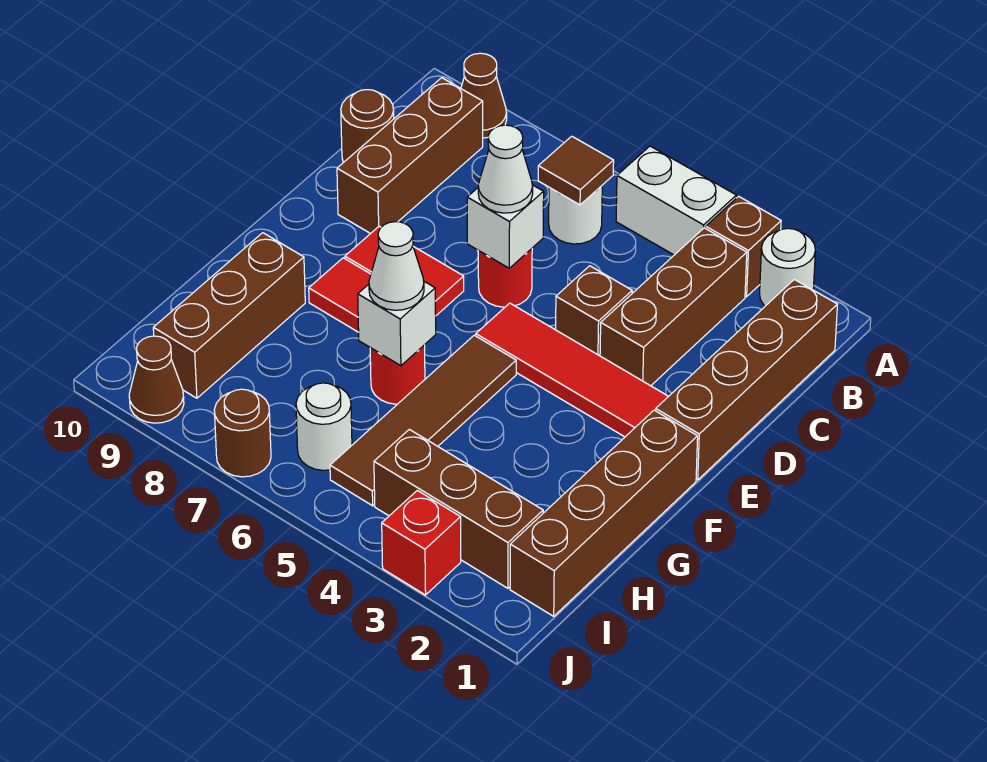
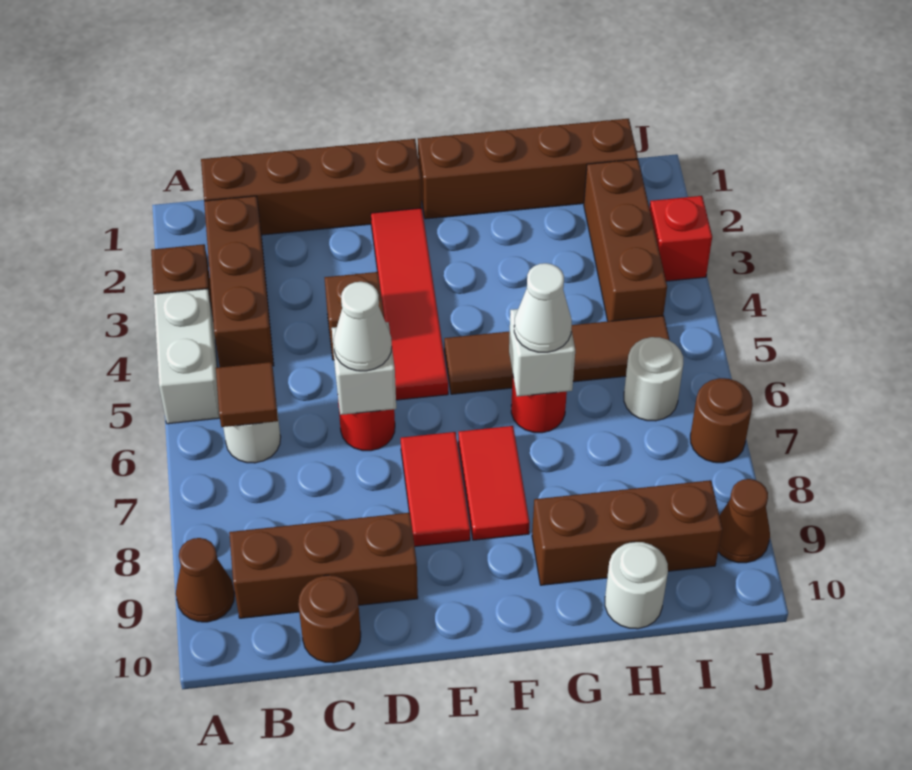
white 1x1 round brick [760,228,815,306] -> white 1x1 round brick moved to [605,542,668,629]
brown 1x3 brick [600,228,747,386] -> brown 1x3 brick turned to [204,196,274,367]

